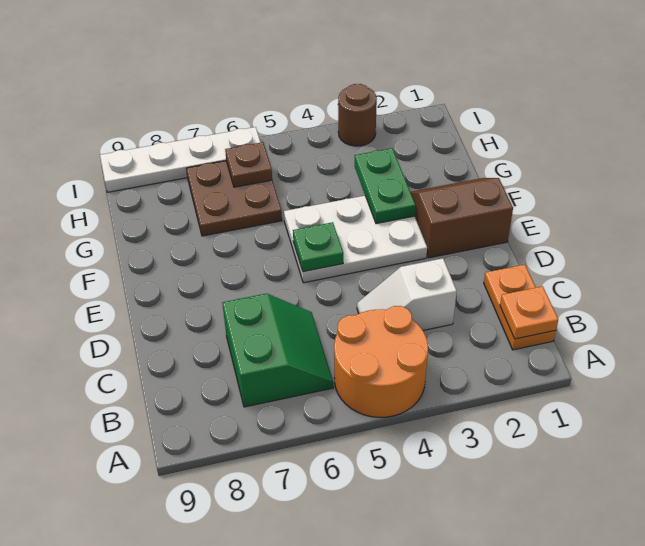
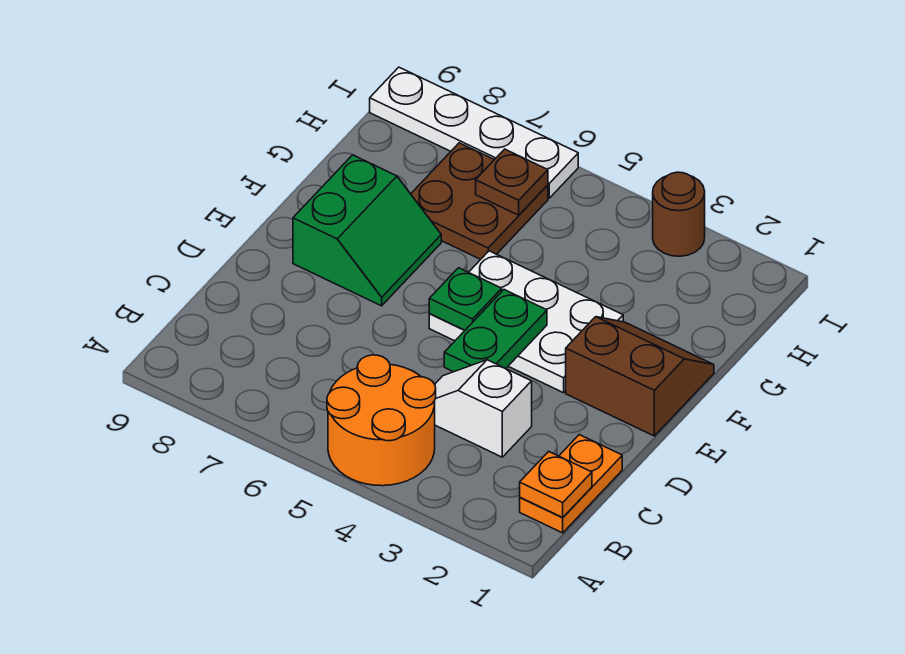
green 2x2 slope [222,293,333,407] -> green 2x2 slope moved to [293,155,441,306]
green 1x2 plate [355,148,416,224] -> green 1x2 plate moved to [444,290,547,372]

